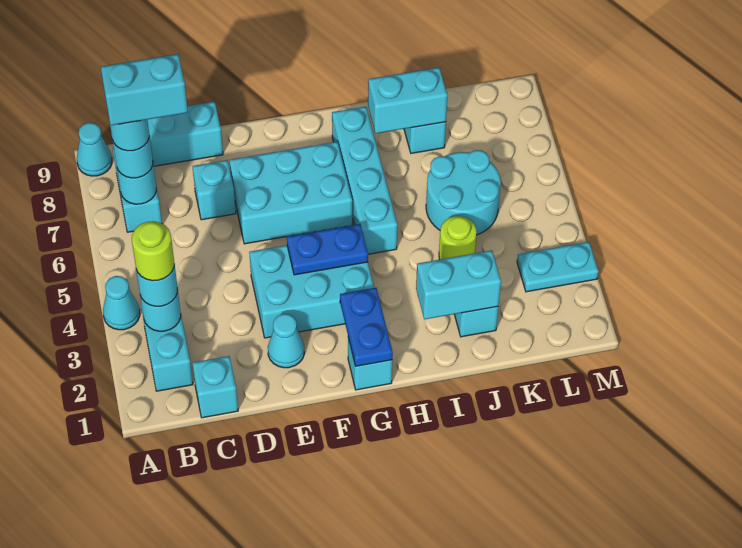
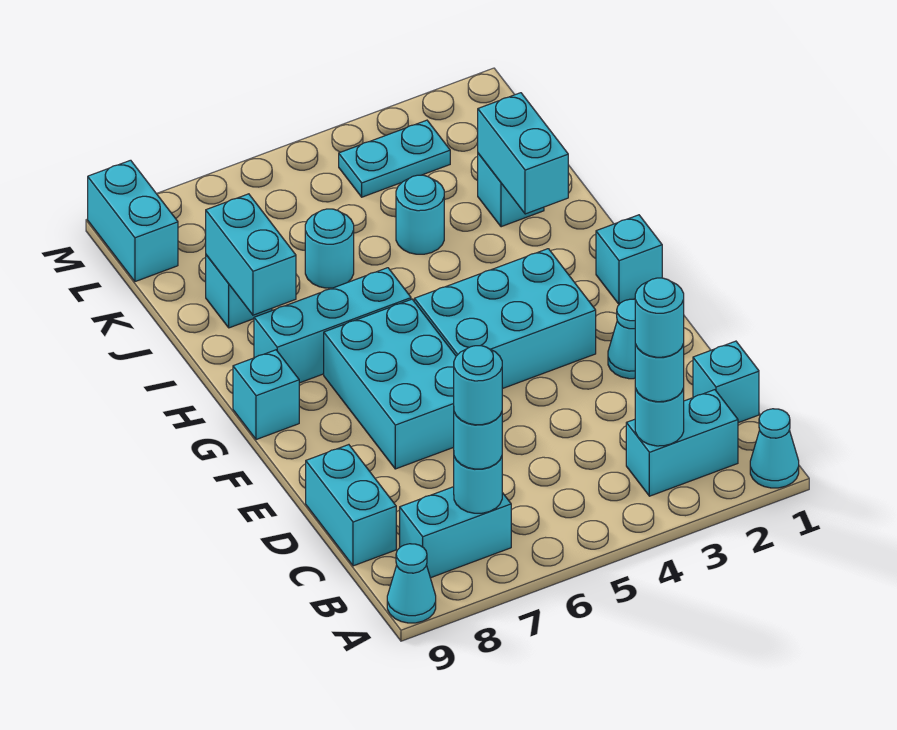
cyan 1x1 cone [103,276,140,330] -> cyan 1x1 cone moved to [750,409,799,488]
lime 1x1 round brick [132,221,174,281] -> cyan 1x1 round brick [635,278,684,357]
cyan 1x2 brick [101,54,188,125] -> cyan 1x2 brick moved to [88,160,178,282]
cyan 1x1 brick [192,160,236,220] -> cyan 1x1 brick moved to [233,350,299,440]
cyan 2x3 brick [249,245,374,338] -> cyan 2x3 brick turned to [414,249,596,389]
blue 1x2 plate [287,224,368,275] -> none
blue 1x2 plate [340,288,393,366] -> none
cyan 1x4 brick [332,107,397,254] -> cyan 1x3 brick [254,268,411,383]
lime 1x1 round brick [439,216,477,259] -> cyan 1x1 round brick [396,175,444,254]
cyan 2x2 round brick [426,150,501,235] -> cyan 1x1 round brick [305,209,354,288]
cyan 1x2 plate [517,242,599,292] -> cyan 1x2 plate turned to [339,120,450,197]

